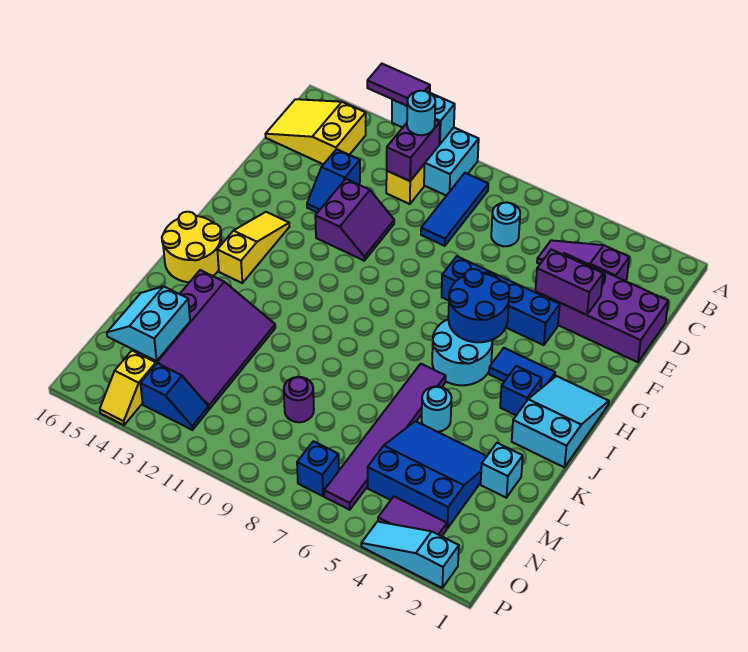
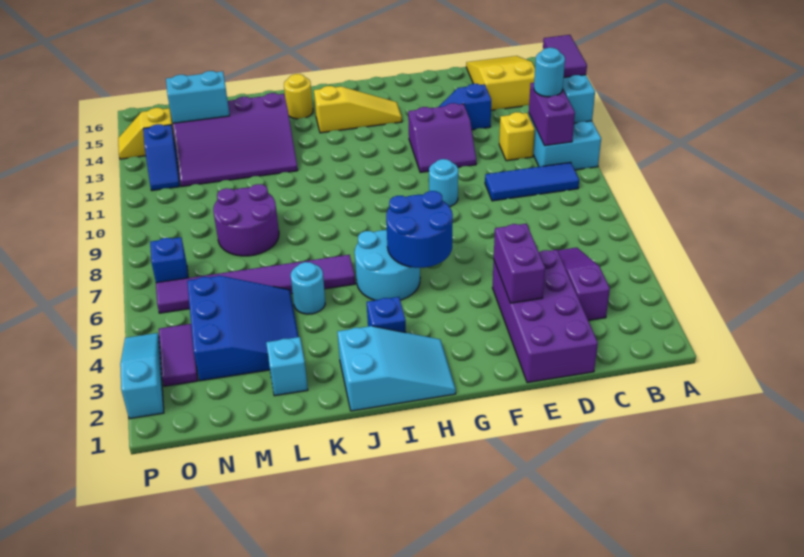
purple 1x2 brick [387,120,440,181] -> purple 1x2 brick turned to [529,83,575,146]
cyan 1x1 round brick [491,202,520,246] -> cyan 1x1 round brick moved to [429,159,458,207]
blue 1x4 brick [442,256,560,345] -> none
blue 1x2 tile [489,348,555,388] -> none
yellow 2x2 round brick [162,212,221,282] -> yellow 1x1 round brick [284,74,313,119]
purple 1x1 round brick [284,377,314,422] -> purple 2x2 round brick [213,184,279,256]

